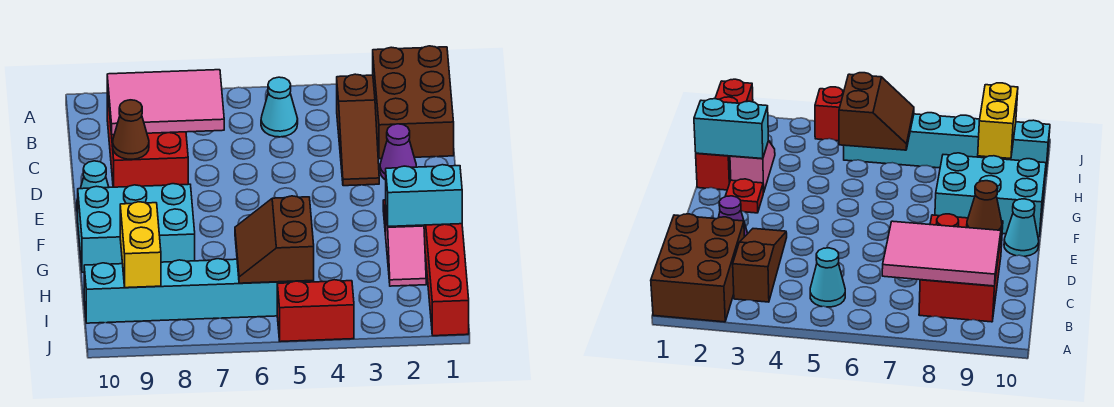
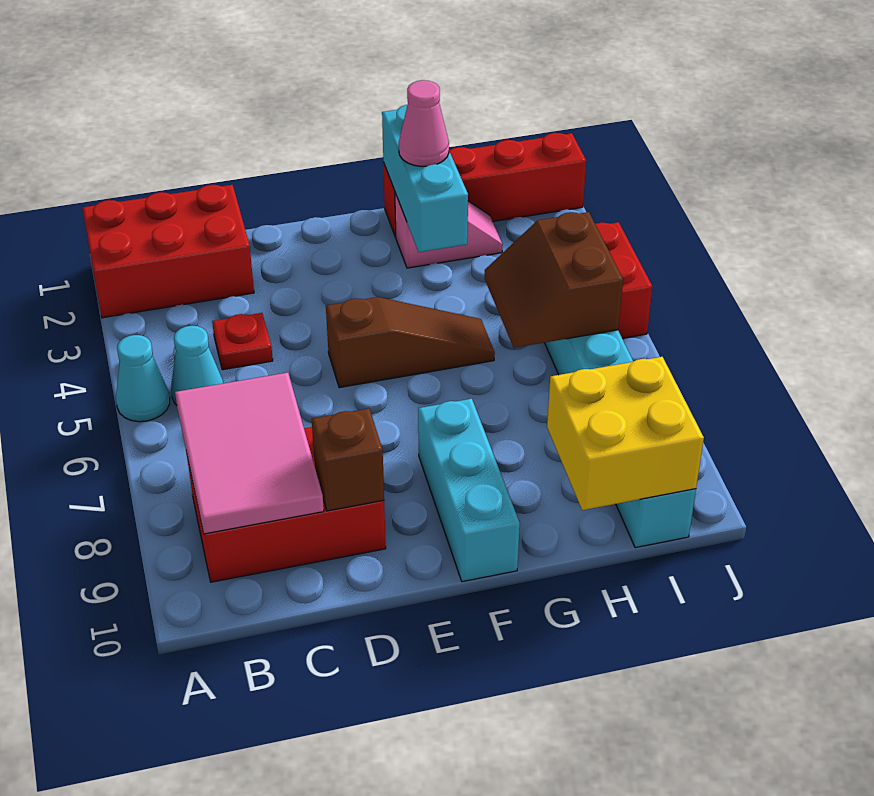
brown 2x3 brick [373,46,454,159] -> red 2x3 brick [82,185,254,318]
brown 1x3 slope [337,74,379,186] -> brown 1x3 slope moved to [326,297,495,388]
purple 1x1 cone [380,124,416,180] -> none
brown 1x1 cone [113,100,149,159] -> brown 1x1 brick [312,408,384,511]
cyan 1x1 cone [77,161,109,212] -> cyan 1x1 cone moved to [116,335,170,422]
red 1x1 plate [725,179,763,213] -> red 1x1 plate moved to [212,313,273,370]
cyan 2x3 brick [78,184,195,272] -> cyan 1x3 brick [418,399,520,582]
cyan 1x2 brick [386,165,462,226] -> cyan 1x3 brick [382,105,468,252]
none -> pink 1x1 cone [399,80,449,167]
brown 2x2 slope [235,196,314,283] -> brown 2x2 slope turned to [485,212,623,348]
yellow 1x2 brick [120,202,161,288] -> yellow 2x2 brick [547,357,704,510]

